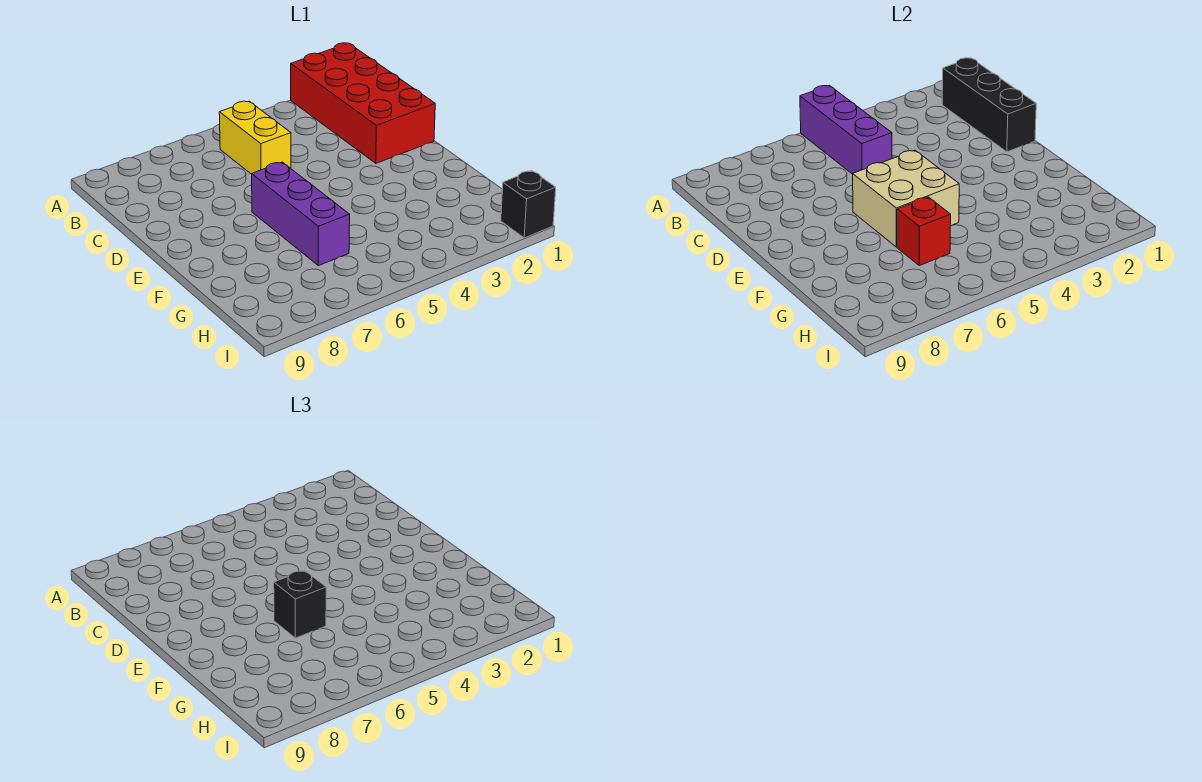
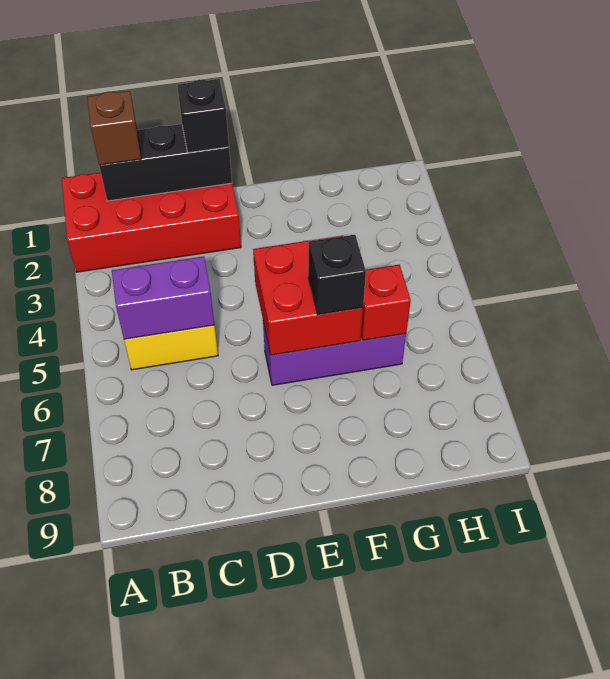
purple 1x3 brick [800,85,892,174] -> purple 1x2 brick [112,256,214,339]
none -> brown 1x1 brick [87,91,141,165]
tan 2x2 brick [853,150,959,247] -> red 2x2 brick [253,236,363,355]
black 1x1 brick [501,171,556,238] -> black 1x1 brick moved to [177,79,229,153]

